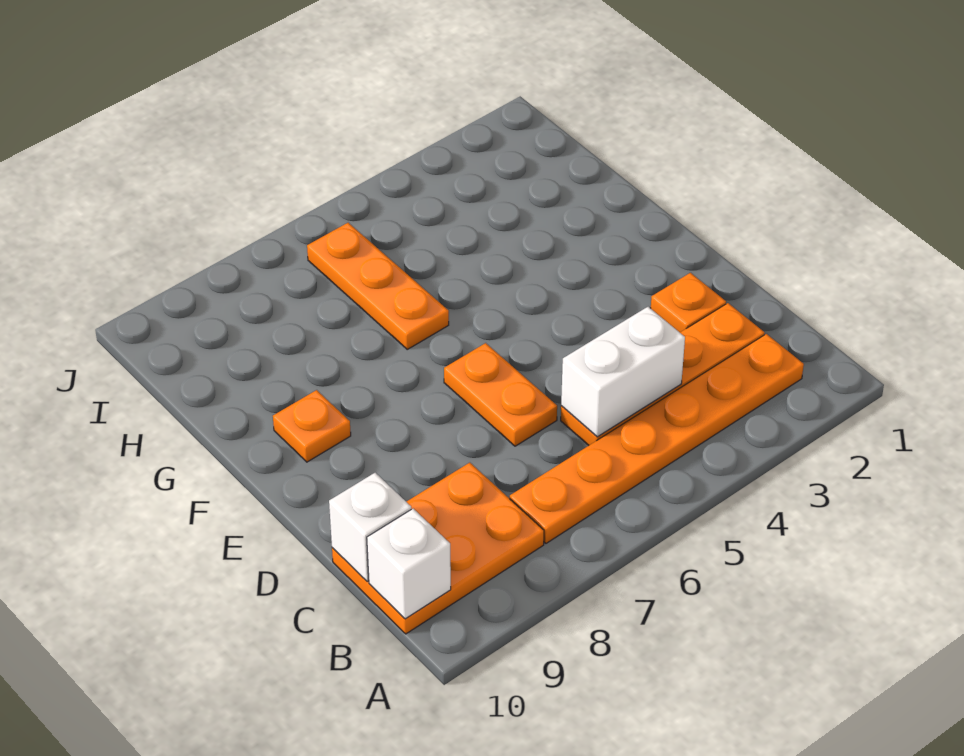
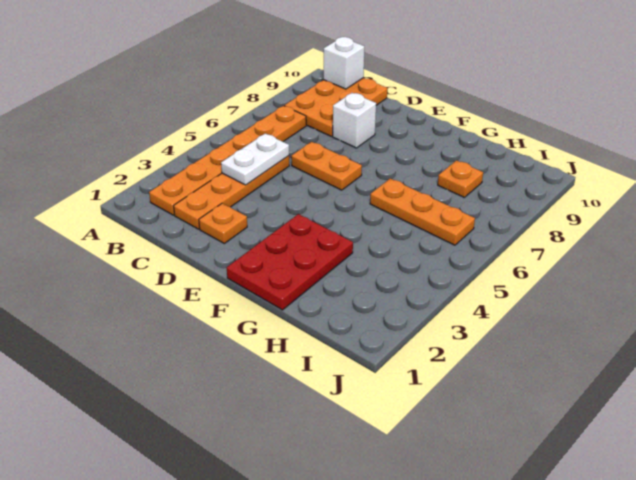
white 1x2 brick [561,307,685,437] -> white 1x2 plate [221,134,289,185]
white 1x1 brick [329,473,411,582] -> white 1x1 brick moved to [333,93,376,148]
none -> red 2x3 plate [227,214,353,310]
orange 1x1 plate [273,390,351,462] -> orange 1x1 plate moved to [438,160,483,197]

